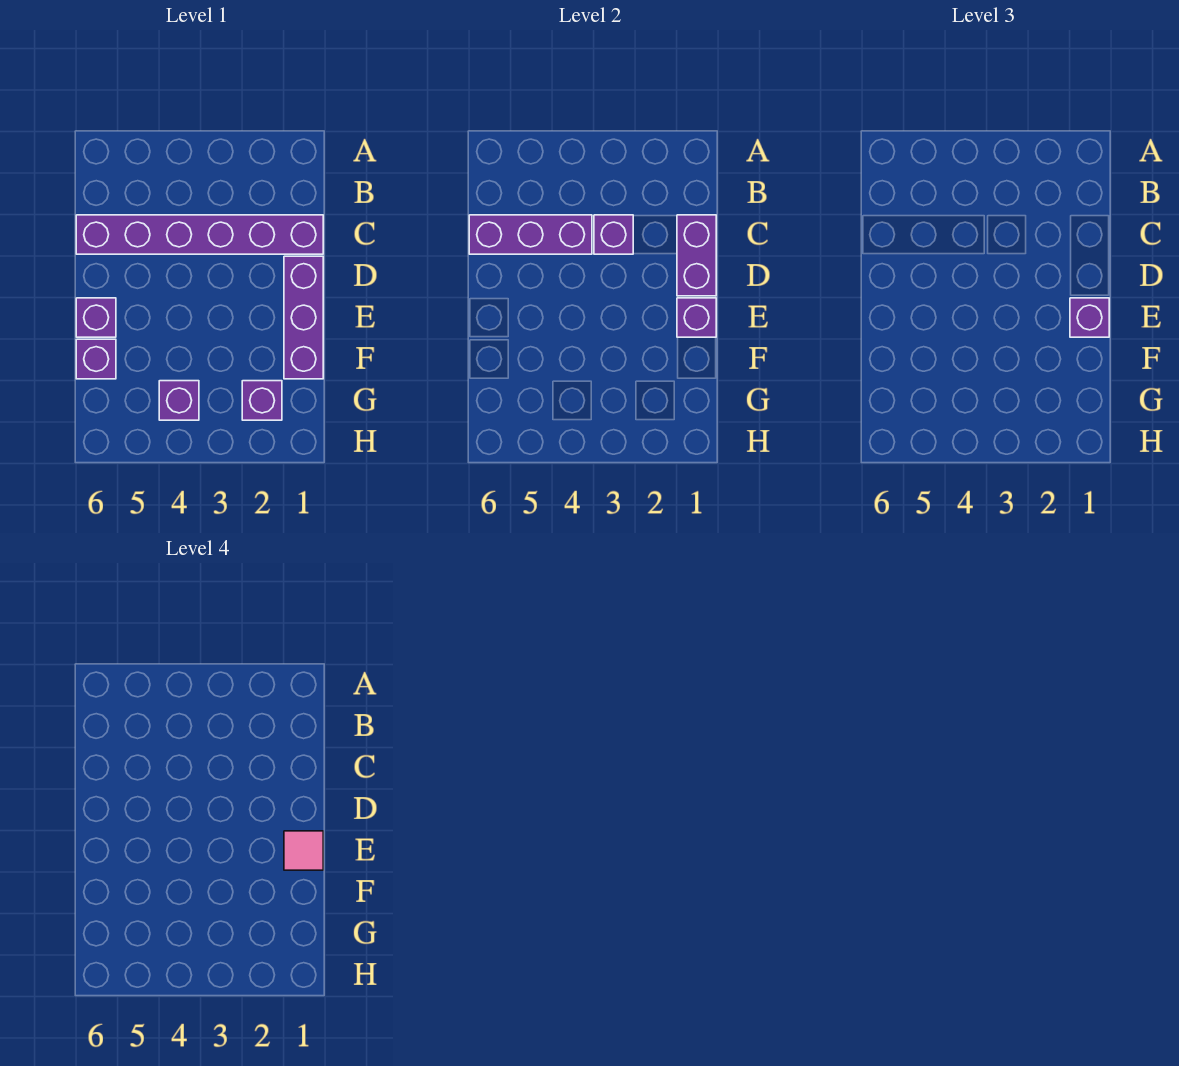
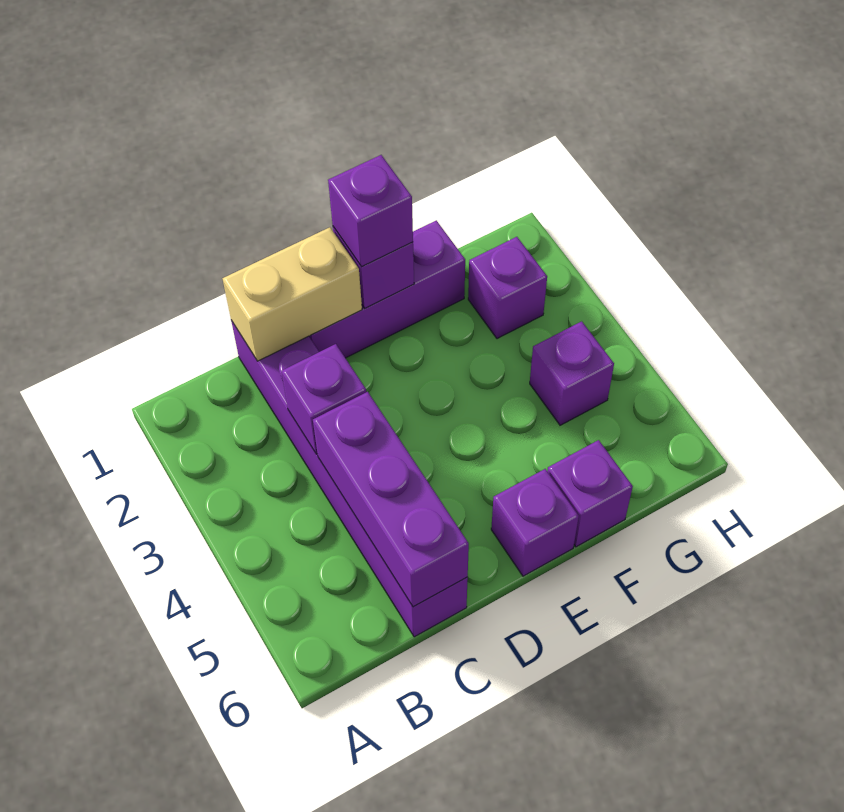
purple 1x2 brick [677,215,716,296] -> tan 1x2 brick [222,227,362,361]
pink 1x1 tile [284,831,323,870] -> none

